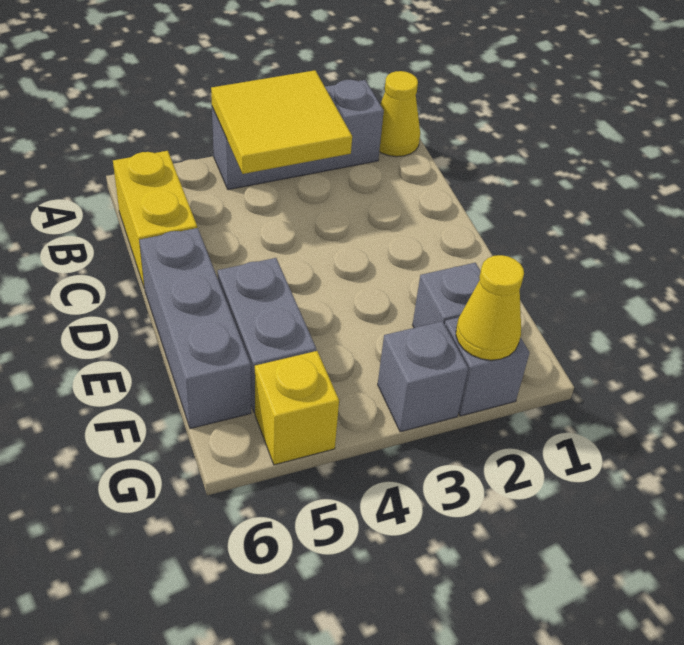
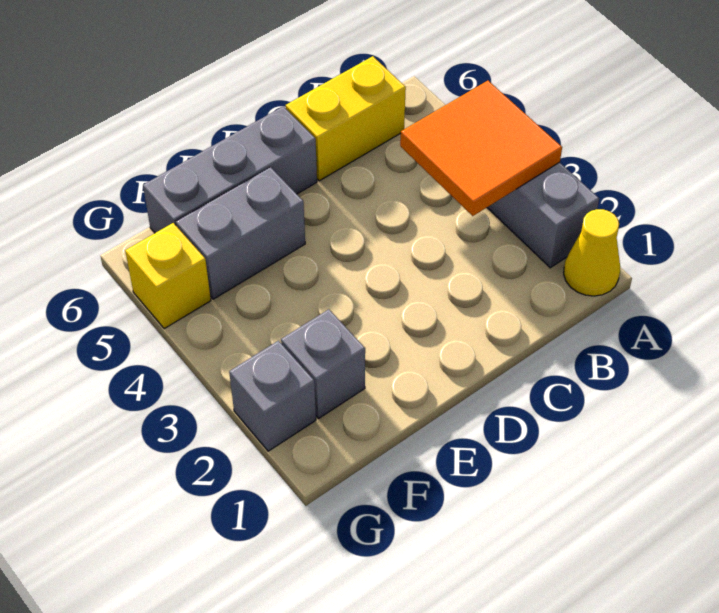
yellow 2x2 tile [211,70,352,174] -> orange 2x2 tile [400,81,562,216]
yellow 1x1 cone [456,255,524,360] -> none
grey 1x1 brick [378,321,468,432] -> none

